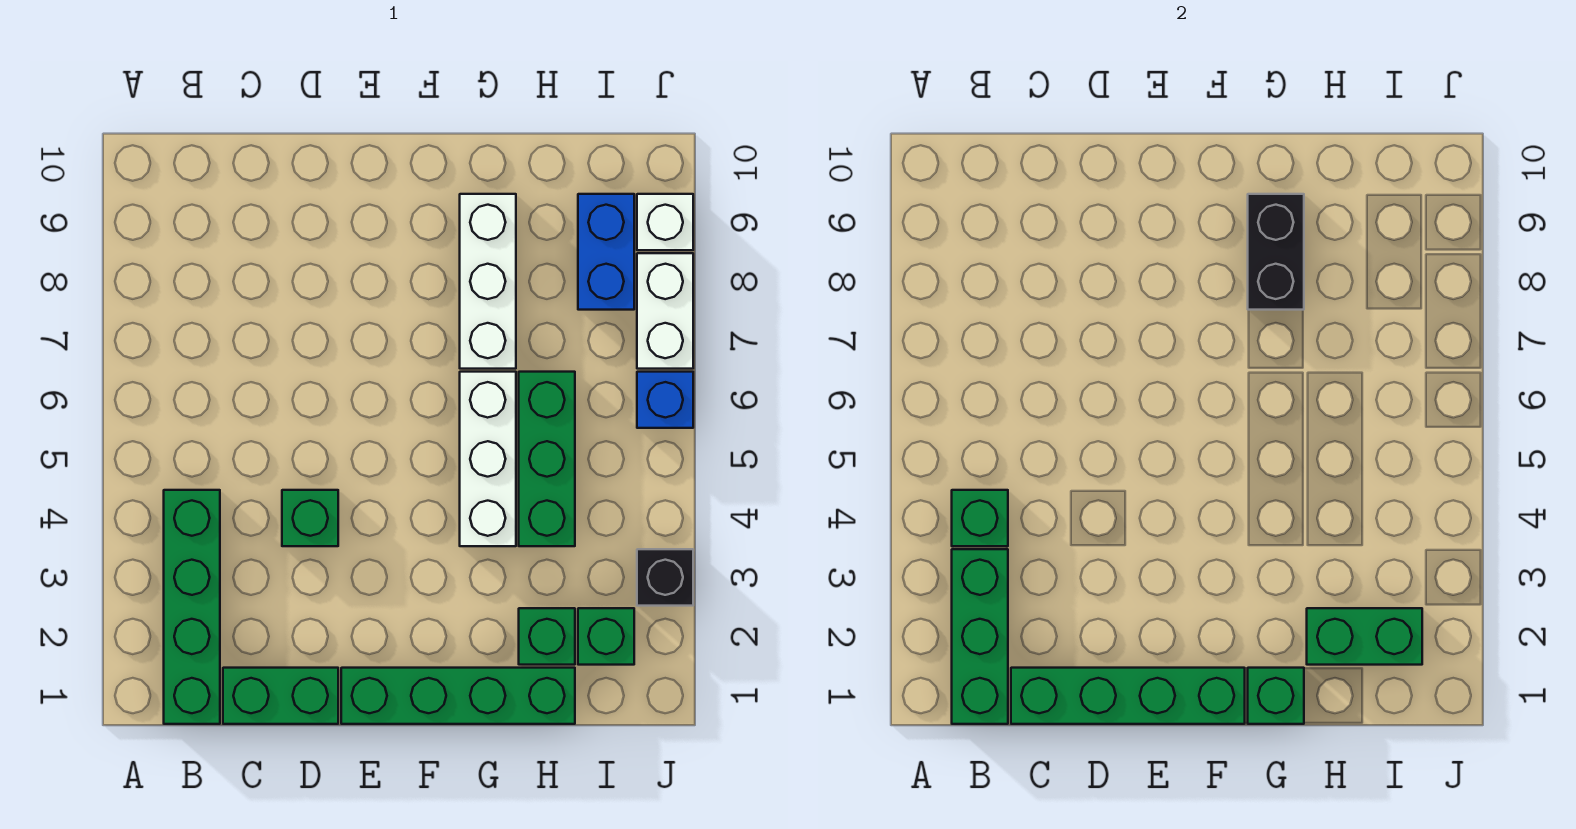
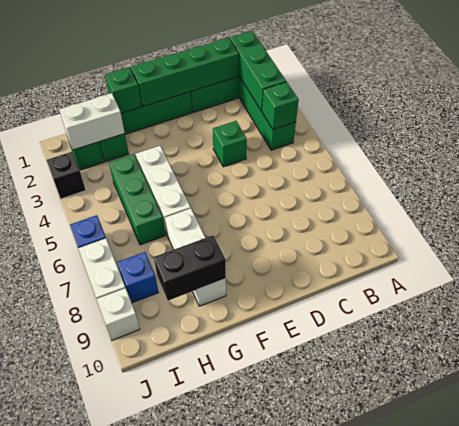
black 1x2 brick [1248,194,1304,310] -> black 1x2 brick turned to [154,235,226,301]
green 1x2 brick [1307,608,1422,665] -> white 1x2 brick [59,93,125,150]
blue 1x2 brick [578,194,634,310] -> blue 1x1 brick [117,252,158,303]

